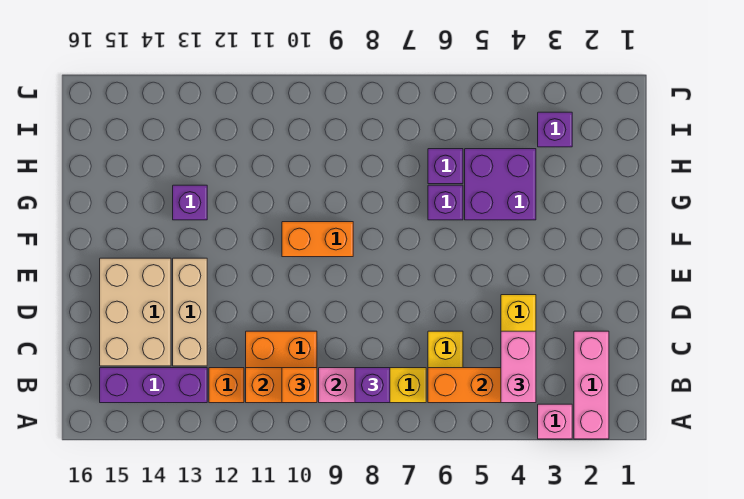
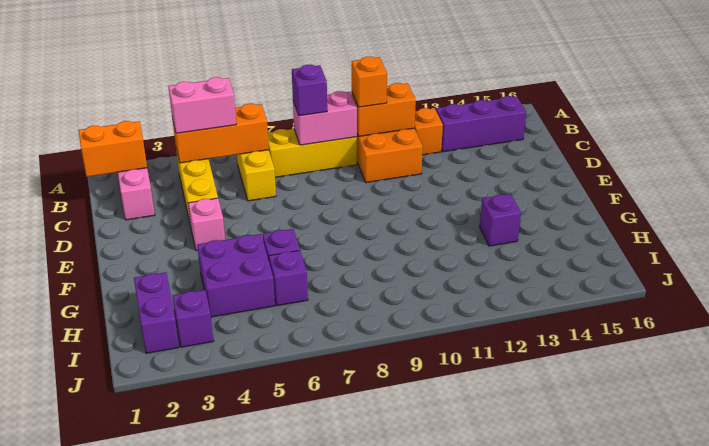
pink 1x1 brick [538,404,572,439] -> pink 1x1 brick moved to [188,198,225,251]
pink 1x2 brick [501,331,536,403] -> pink 1x2 brick turned to [168,77,236,133]
tan 1x3 brick [173,258,207,366] -> none
tan 2x3 brick [100,258,171,366] -> none
orange 1x2 brick [282,222,353,257] -> orange 1x2 brick moved to [79,121,147,177]
none -> purple 1x2 brick [134,272,179,353]

